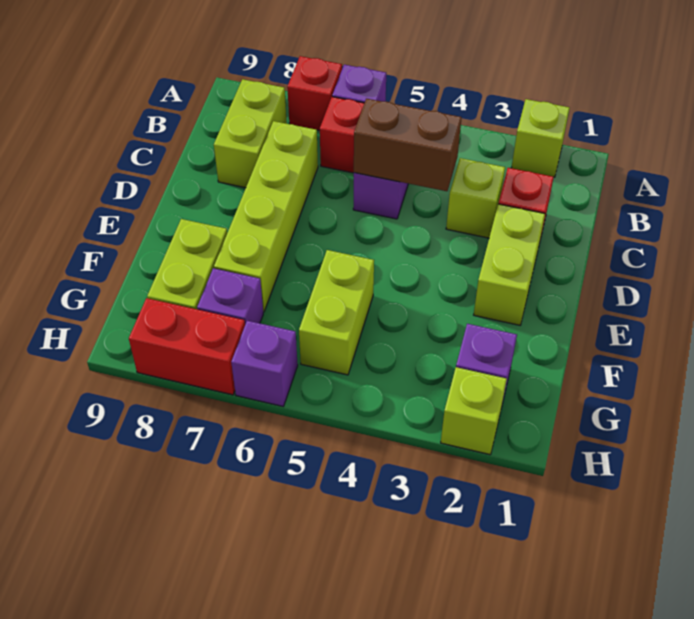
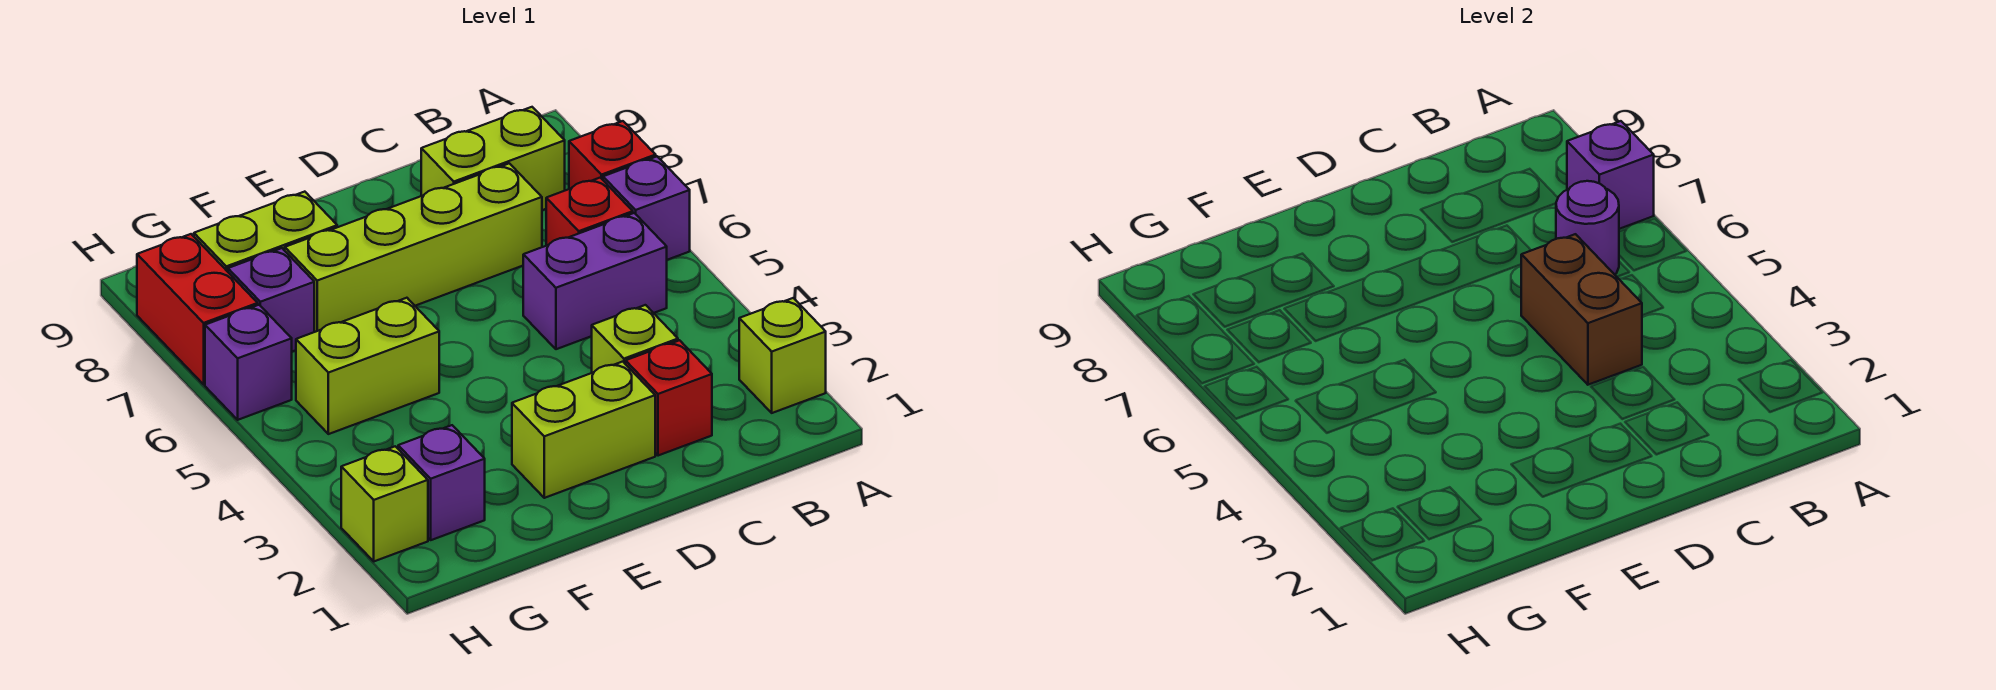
none -> purple 1x1 brick [1567,121,1654,229]
none -> purple 1x1 round brick [1556,181,1619,275]

